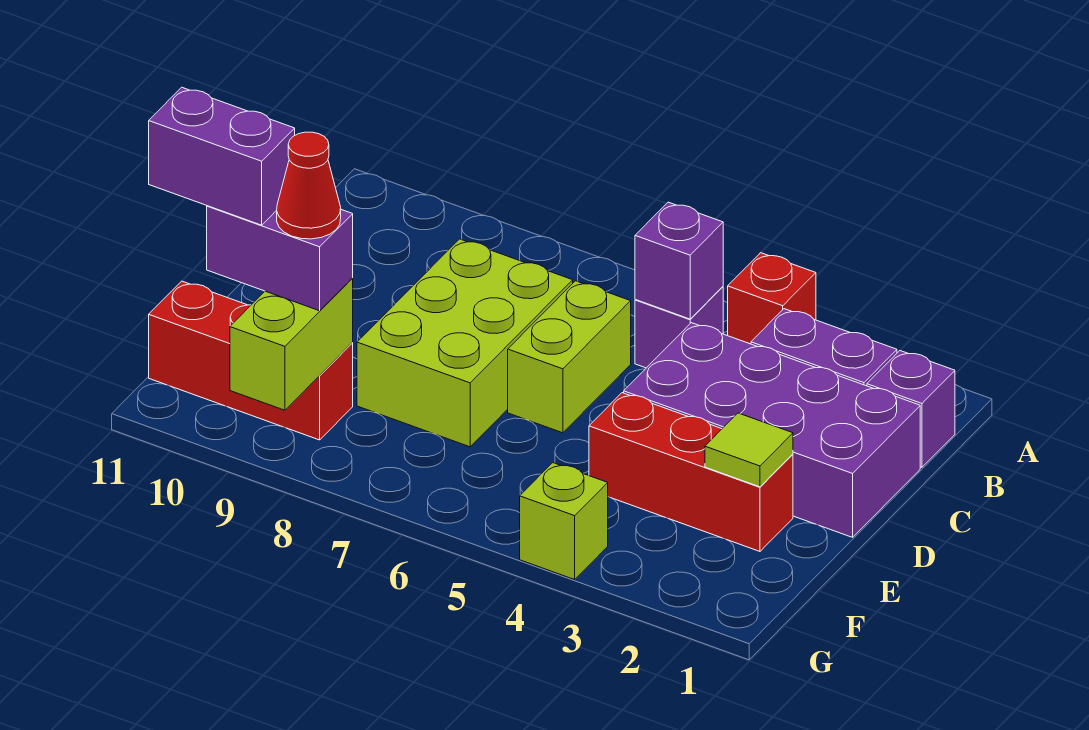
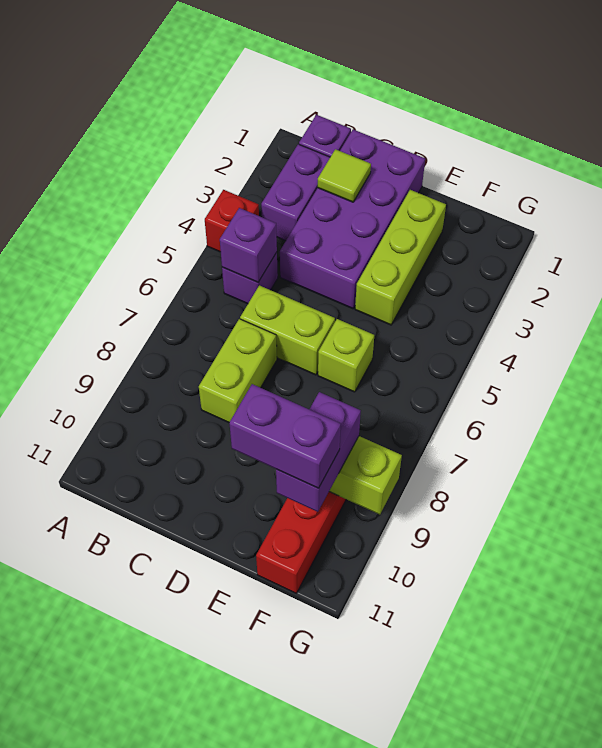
lime 2x3 brick [357,239,573,447] -> lime 1x2 brick [199,319,277,422]
red 1x3 brick [589,393,793,551] -> lime 1x3 brick [355,190,446,325]
lime 1x1 tile [705,413,793,487] -> lime 1x1 tile moved to [318,149,371,202]
red 1x1 cone [277,132,341,239] -> none
purple 1x2 brick [149,87,295,225] -> purple 1x2 brick turned to [229,384,341,488]
lime 1x1 brick [520,463,608,580] -> lime 1x1 brick moved to [318,319,374,392]

